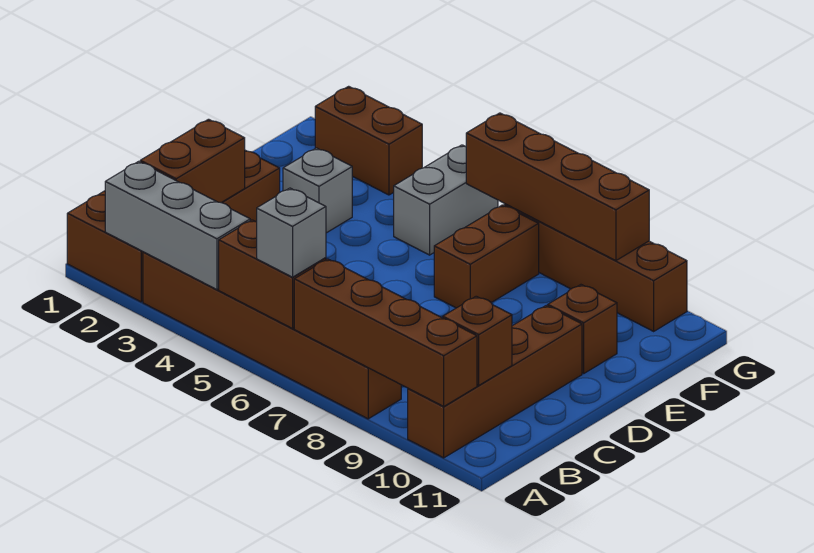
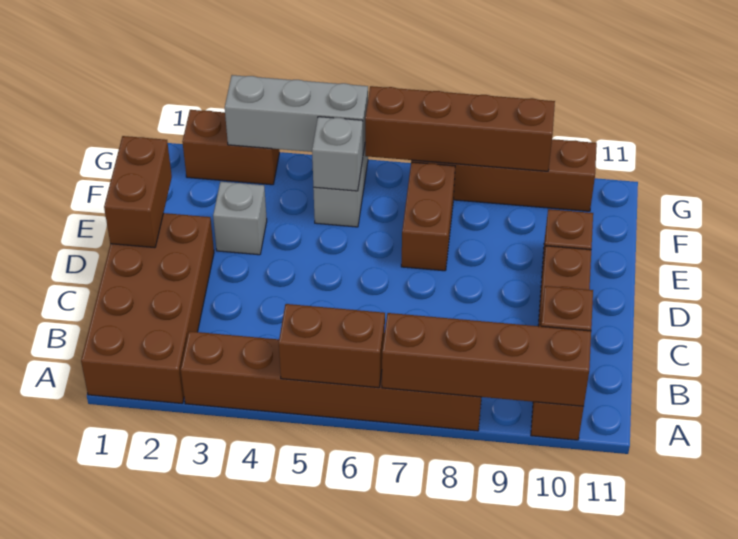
grey 1x3 brick [105,161,250,290] -> grey 1x3 brick moved to [225,75,368,153]
grey 1x1 brick [257,188,326,277] -> grey 1x1 brick moved to [312,117,363,191]
brown 1x2 brick [140,119,245,203] -> brown 1x2 brick moved to [104,136,172,248]

